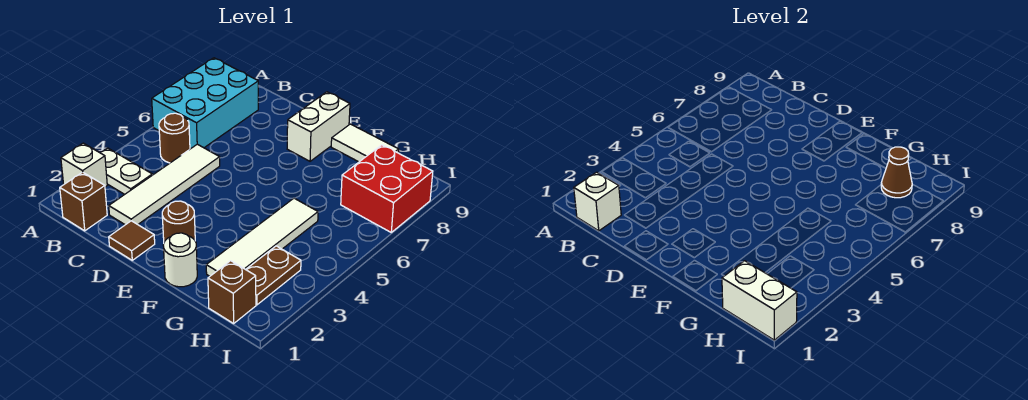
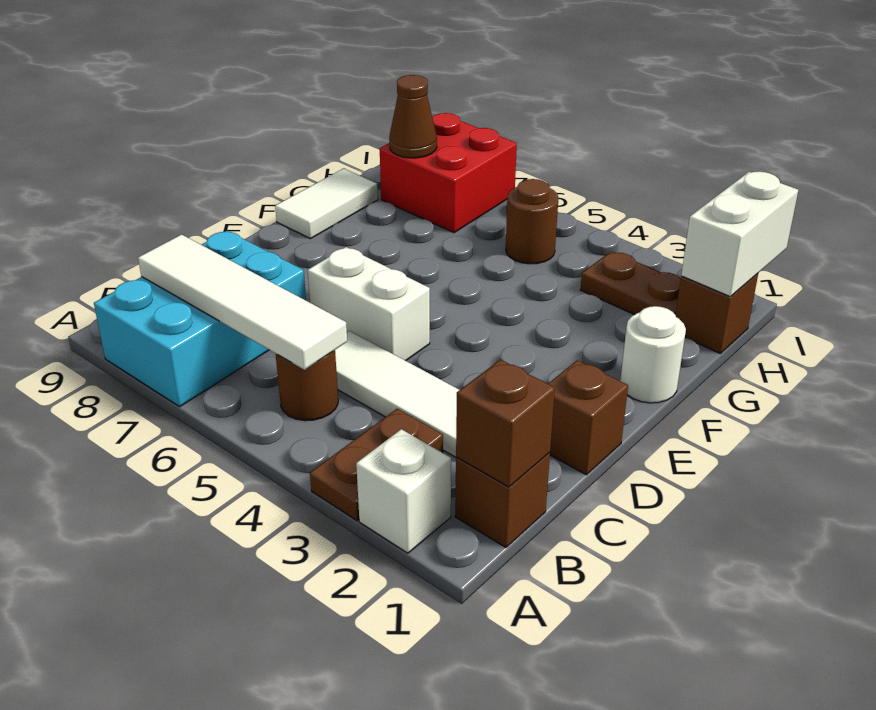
white 1x2 plate [100,148,152,194] -> brown 1x2 plate [310,409,443,521]
cyan 2x3 brick [152,58,258,148] -> cyan 2x3 brick turned to [94,231,306,407]
white 1x1 brick [574,172,621,231] -> brown 1x1 brick [456,360,555,487]
brown 1x1 tile [109,221,155,260] -> brown 1x1 brick [548,360,628,475]
brown 1x1 round brick [162,201,195,242] -> brown 1x1 round brick moved to [506,179,558,264]
white 1x2 brick [287,92,350,161] -> white 1x2 brick moved to [308,247,430,361]
white 1x4 tile [206,198,318,276] -> white 1x4 tile moved to [138,234,347,370]

